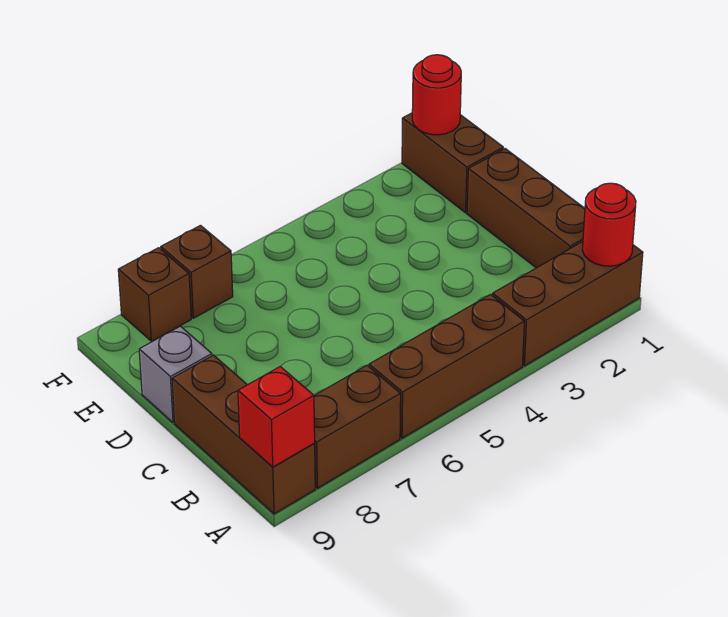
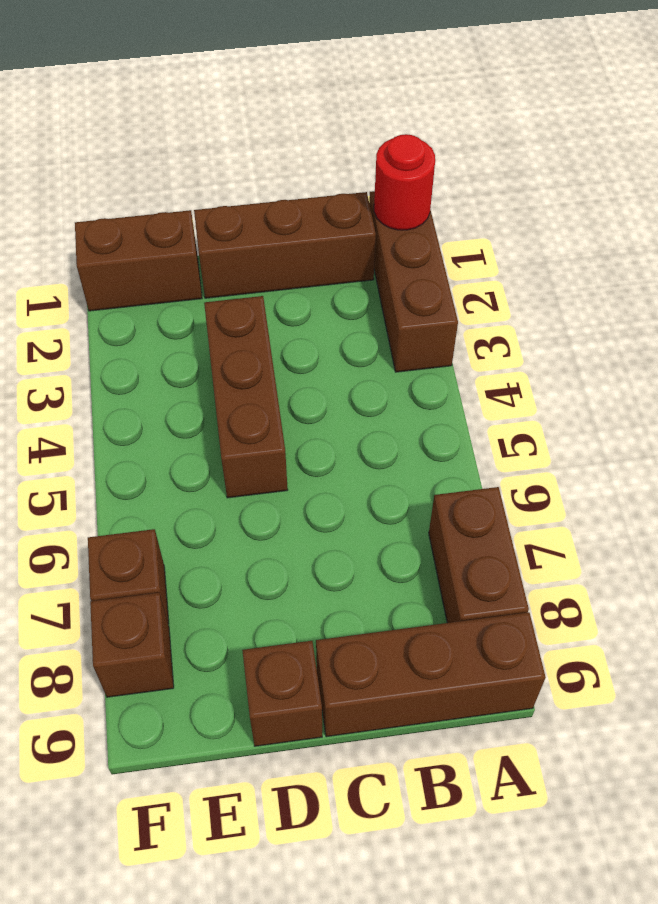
brown 1x3 brick [369,294,525,438] -> brown 1x3 brick moved to [204,296,288,498]
red 1x1 brick [238,367,315,467] -> none
grey 1x1 brick [139,326,212,423] -> brown 1x1 brick [242,641,322,746]
red 1x1 round brick [412,55,461,135] -> none

